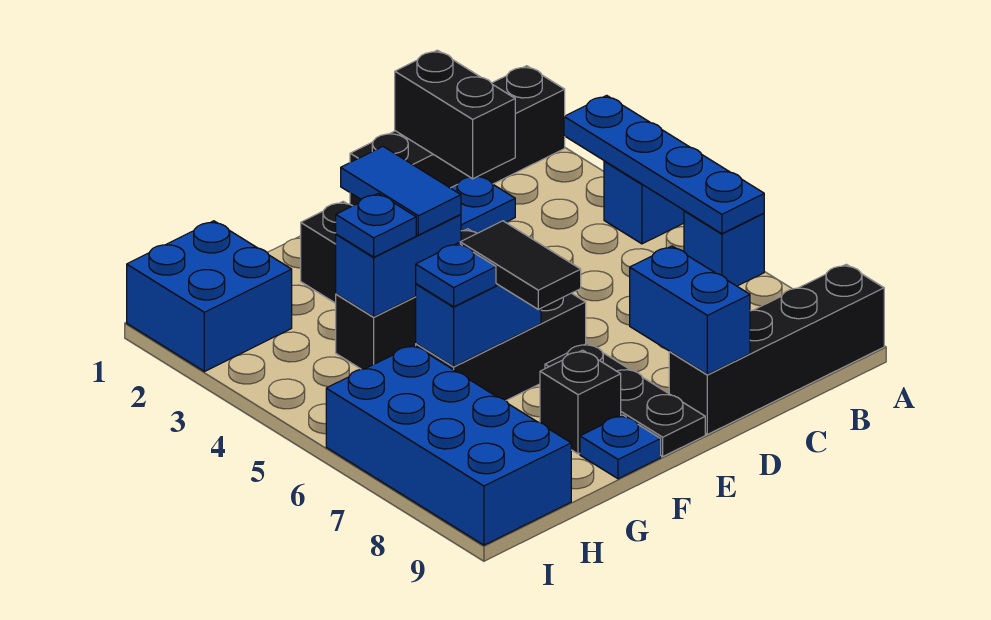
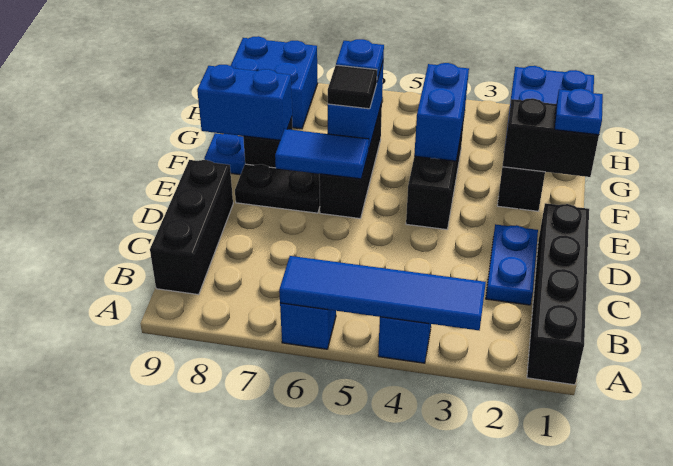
blue 1x4 plate [564,95,764,234] -> blue 1x4 tile [279,256,486,330]
black 1x4 brick [669,264,884,434] -> black 1x3 brick [150,160,233,295]
black 1x2 brick [395,50,515,179] -> black 1x2 brick moved to [503,98,599,177]
blue 1x2 brick [630,246,750,375] -> blue 1x2 brick moved to [197,65,292,140]
black 1x3 plate [545,343,705,456] -> black 1x2 plate [235,164,320,213]
blue 1x2 tile [341,147,461,235] -> blue 1x2 tile moved to [275,129,369,179]
black 1x2 tile [460,221,581,309] -> black 1x1 tile [328,65,377,109]
blue 1x1 plate [336,193,416,257] -> blue 1x1 plate moved to [555,89,603,135]
blue 2x4 brick [326,345,571,545] -> blue 2x2 brick [231,36,318,129]

